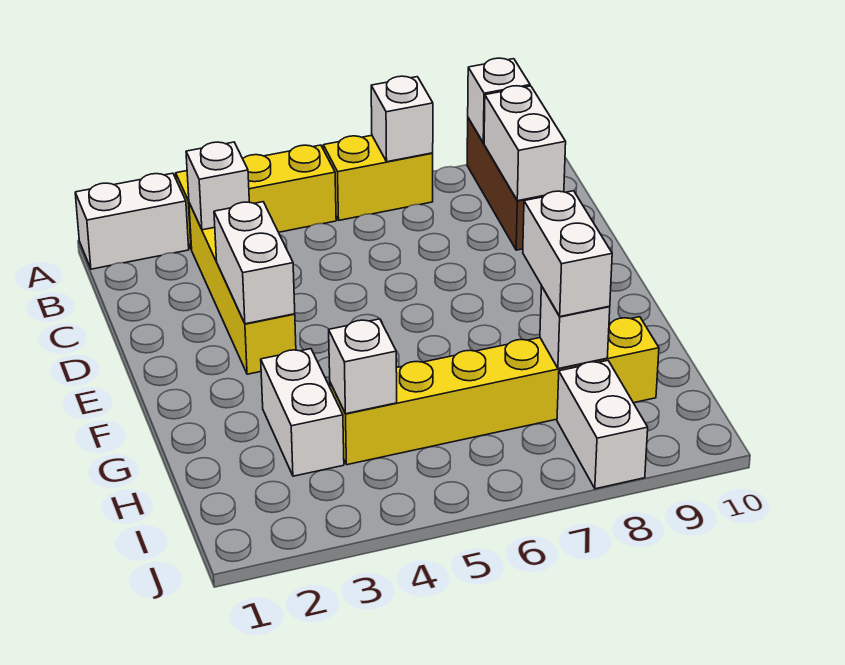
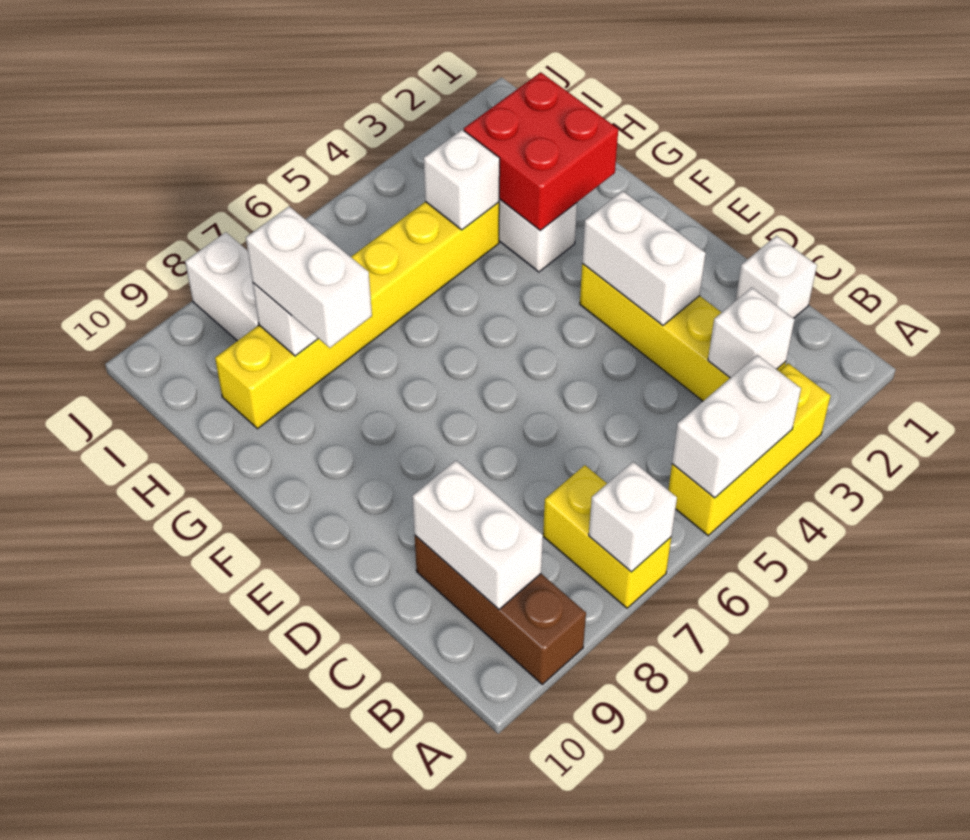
white 1x2 brick [75,173,189,269] -> white 1x2 brick moved to [672,355,801,498]
yellow 1x2 brick [323,135,433,220] -> yellow 1x2 brick turned to [543,465,671,608]
white 1x1 brick [468,58,530,143] -> white 1x1 brick moved to [735,236,817,318]
none -> red 2x2 brick [464,72,618,231]

